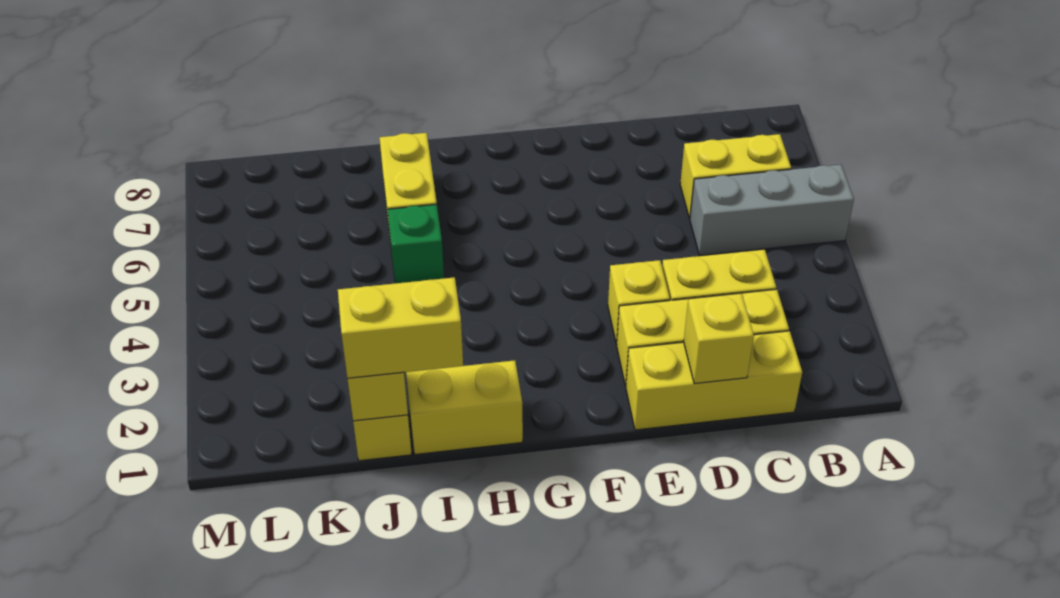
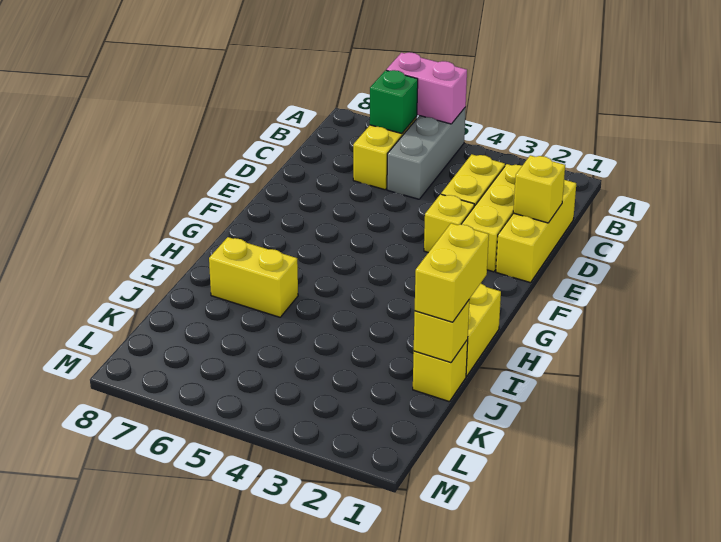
none -> pink 1x2 brick [386,52,467,124]
green 1x1 brick [388,204,444,283] -> green 1x1 brick moved to [370,70,418,134]

